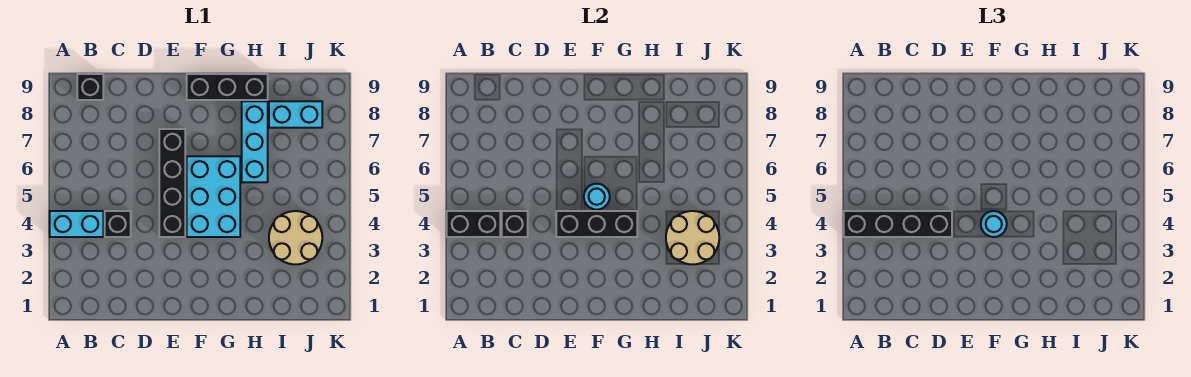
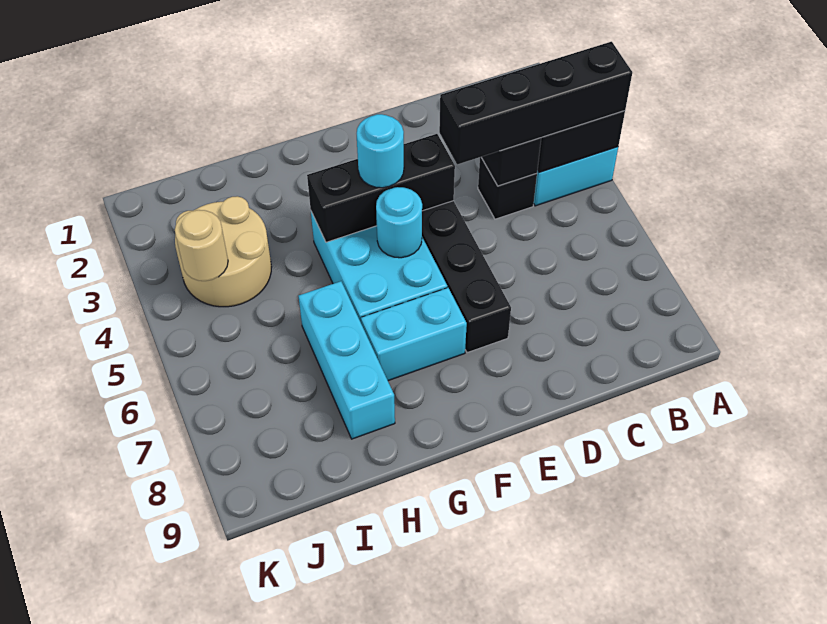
black 1x1 brick [77,74,103,100] -> none
black 1x3 brick [187,74,268,100] -> none
tan 2x2 round brick [666,211,719,264] -> tan 1x1 round brick [175,210,228,281]
cyan 1x2 brick [269,101,322,128] -> cyan 1x2 brick moved to [361,288,467,381]

